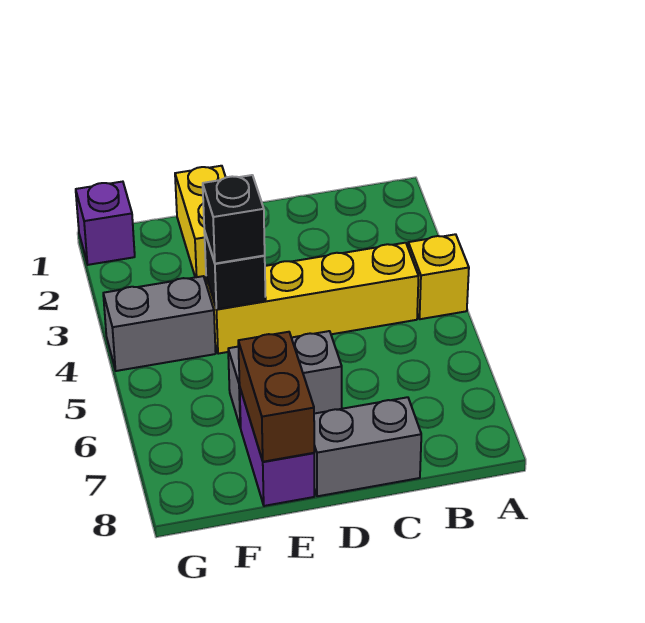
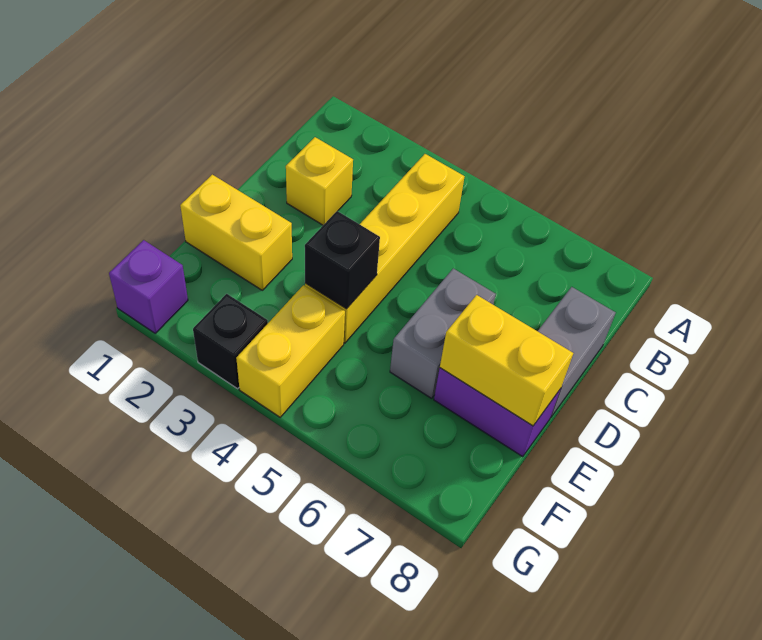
yellow 1x1 brick [408,234,469,319] -> yellow 1x1 brick moved to [286,137,353,225]
black 1x1 brick [203,175,265,264] -> black 1x1 brick moved to [193,294,268,389]
brown 1x2 brick [238,332,314,462] -> yellow 1x2 brick [440,295,573,426]
grey 1x2 brick [103,276,216,371] -> yellow 1x2 brick [236,285,345,417]

